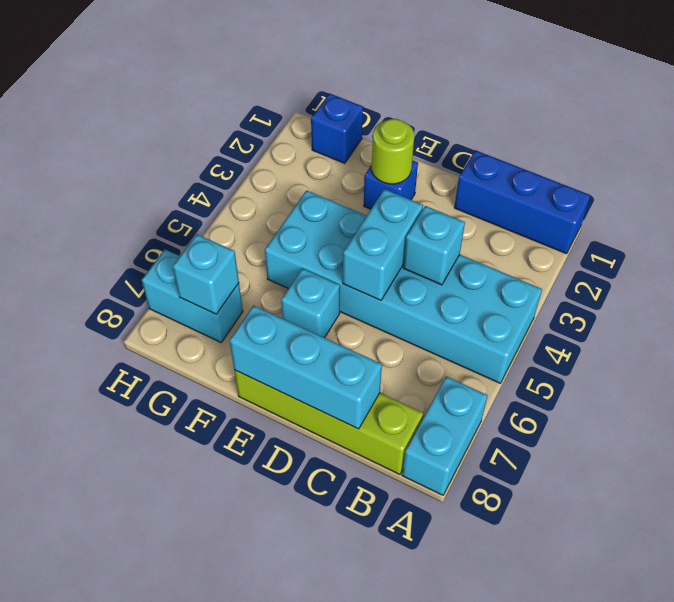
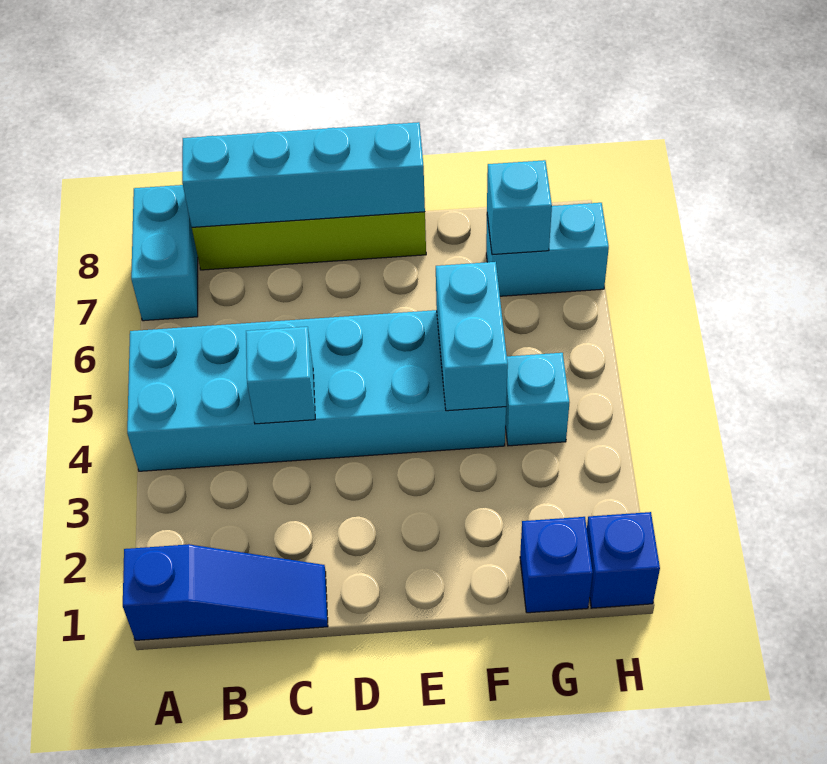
blue 1x3 brick [454,150,590,254] -> blue 1x3 slope [123,544,328,640]
cyan 1x3 brick [230,306,382,429] -> cyan 1x4 brick [182,122,425,227]
cyan 1x2 brick [343,189,423,300] -> cyan 1x2 brick moved to [436,262,508,411]
blue 1x1 brick [364,160,418,209] -> blue 1x1 brick moved to [587,512,660,608]
lime 1x1 round brick [372,119,414,184] -> none
cyan 1x1 brick [281,268,340,338] -> cyan 1x1 brick moved to [505,353,569,446]

